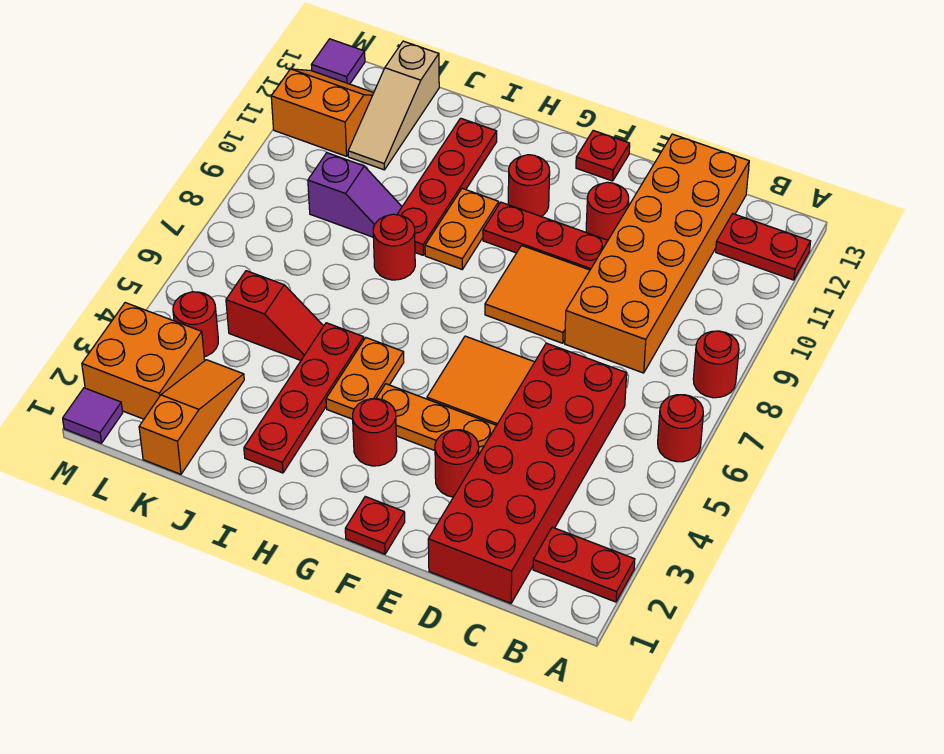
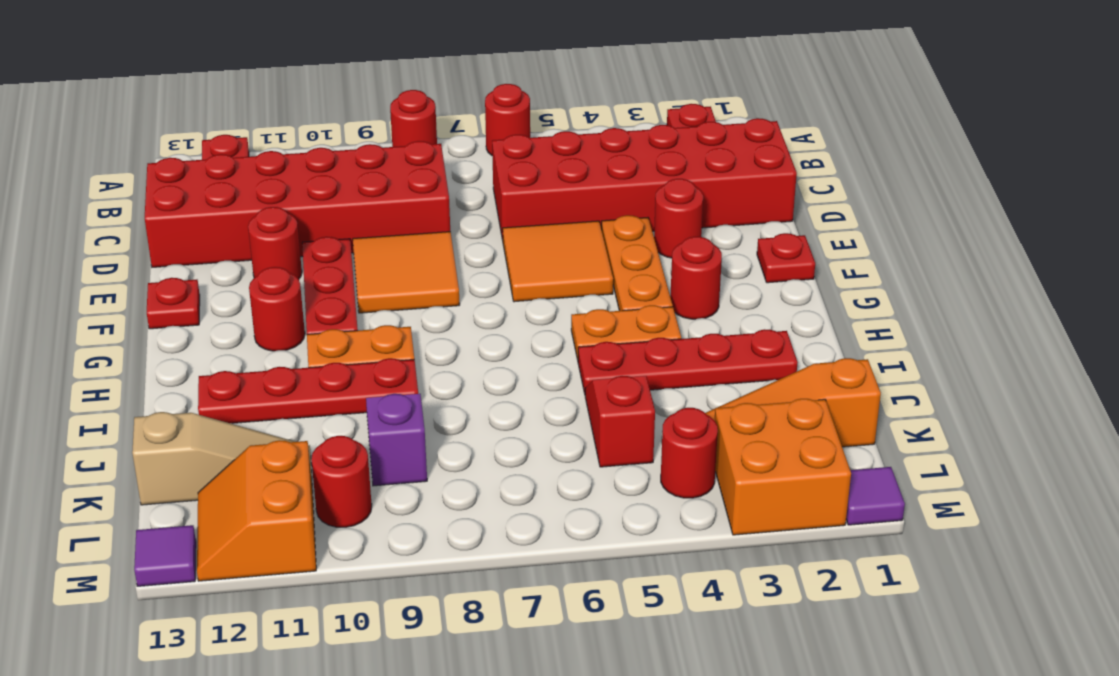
orange 2x6 brick [565,134,749,373] -> red 2x6 brick [145,141,450,267]
red 1x1 round brick [373,214,415,280] -> red 1x1 round brick moved to [311,436,372,527]

